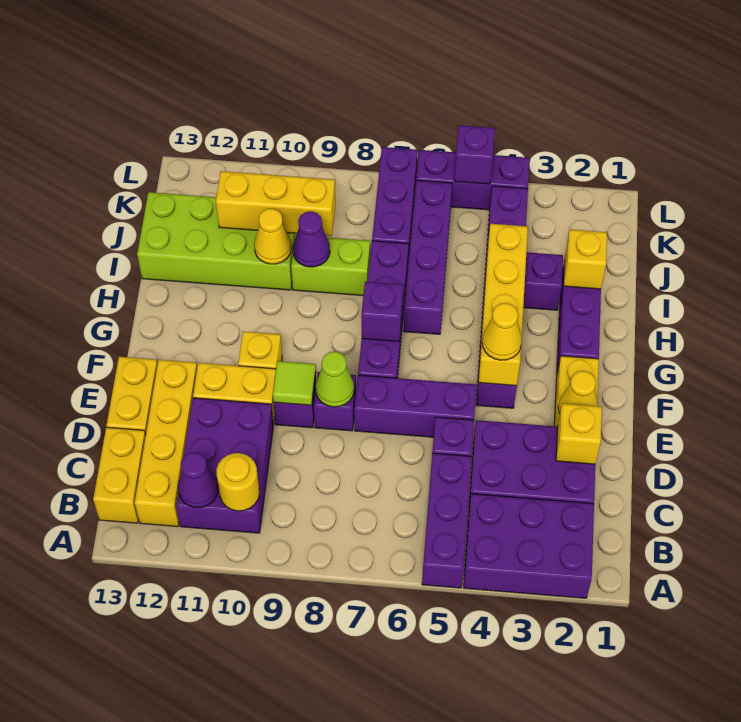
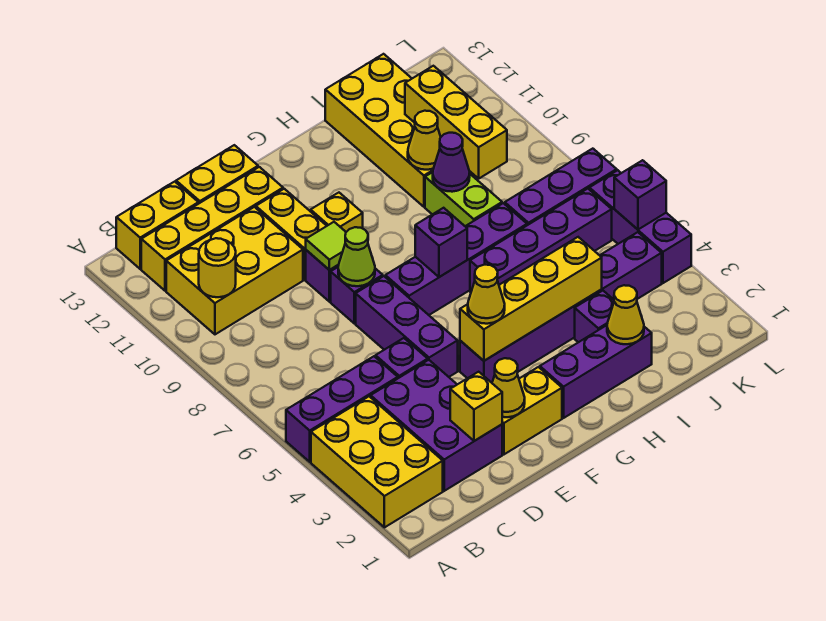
purple 2x3 brick [464,494,594,598] -> yellow 2x3 brick [311,396,443,527]
purple 2x3 brick [176,398,273,533] -> yellow 2x3 brick [166,207,303,334]
purple 1x1 cone [178,452,218,508] -> none
yellow 1x1 brick [564,229,607,289] -> yellow 1x1 cone [607,285,644,344]
lime 2x4 brick [137,192,297,290] -> yellow 2x4 brick [325,54,475,207]

